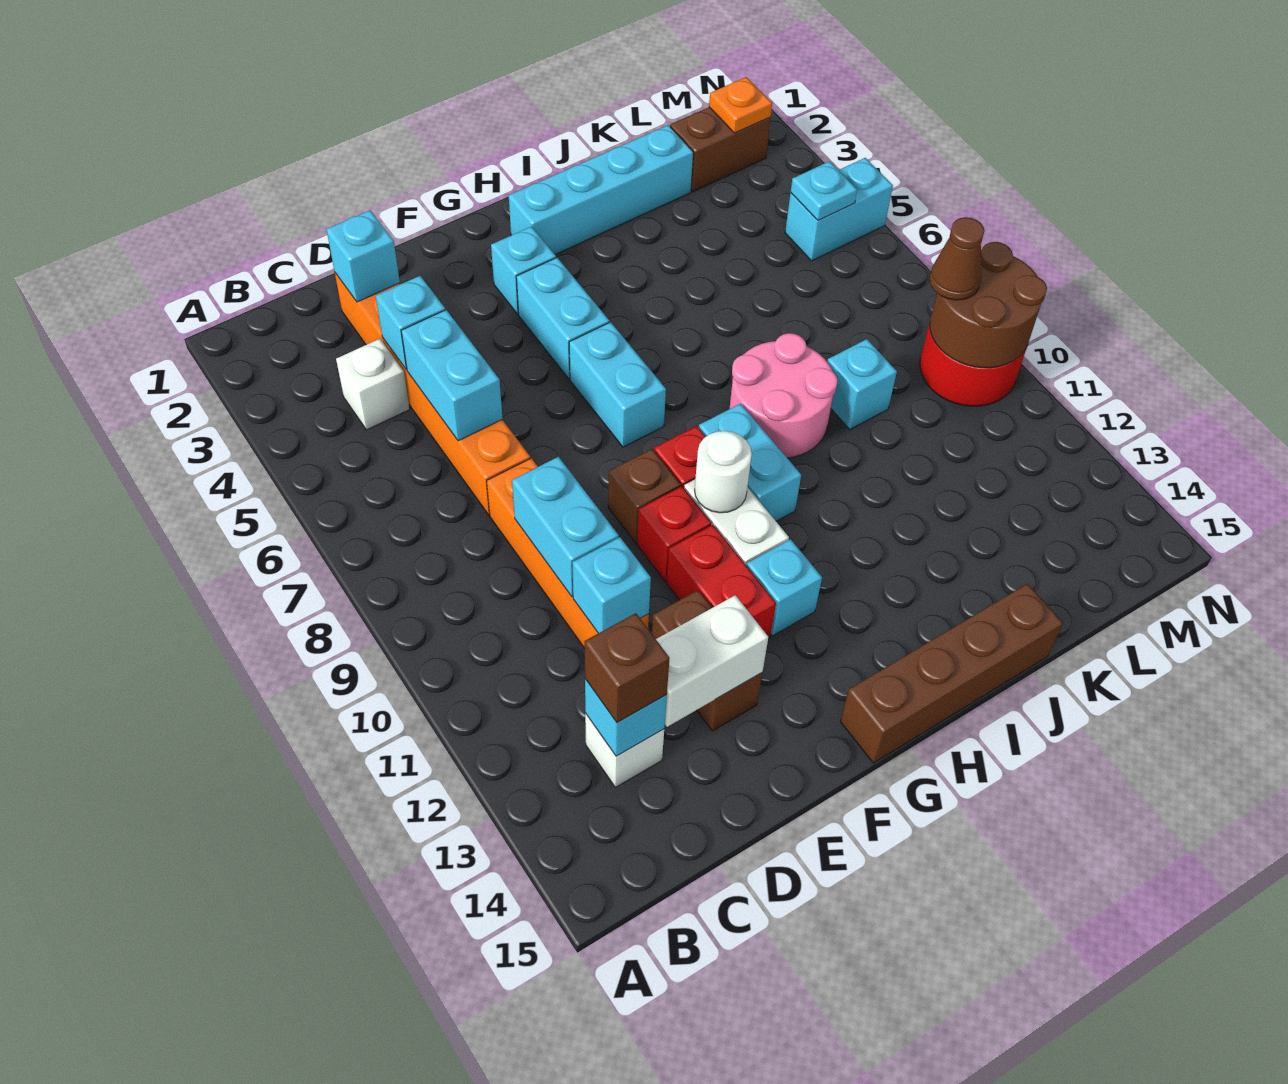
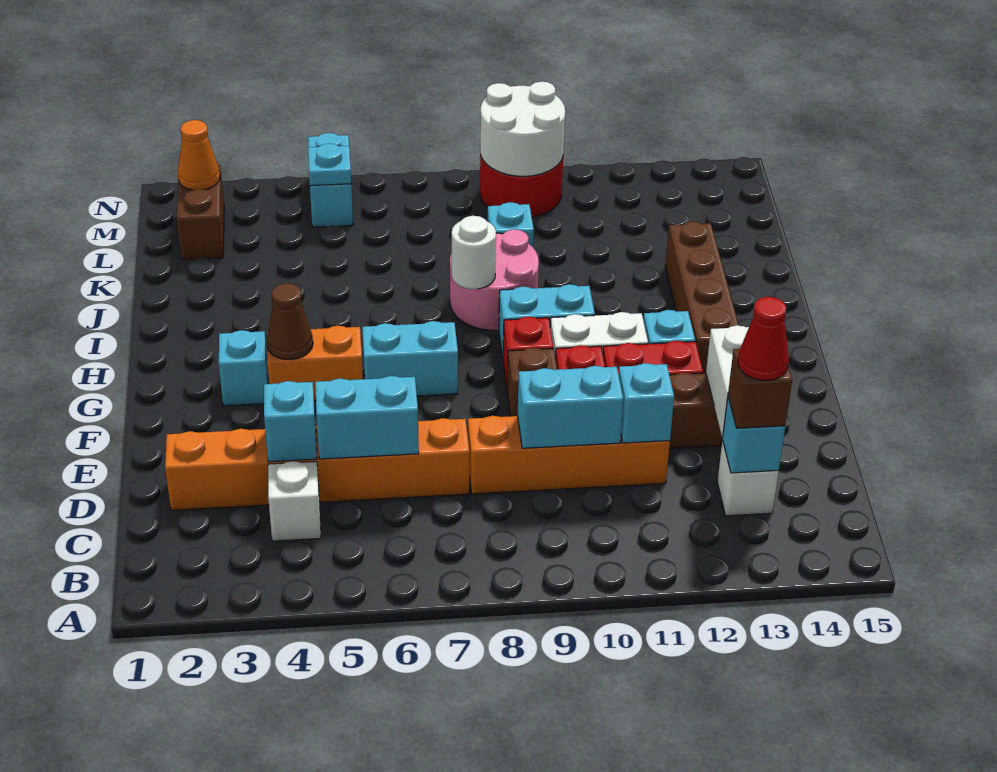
none -> red 1x1 cone [738,297,789,381]
cyan 1x1 brick [326,210,400,302] -> none
cyan 1x2 brick [516,258,609,379] -> orange 1x2 brick [267,326,363,401]
white 1x1 round brick [695,431,752,513] -> white 1x1 round brick moved to [452,216,496,289]
brown 1x4 brick [840,584,1063,763] -> brown 1x4 brick moved to [665,222,739,373]
cyan 1x4 brick [509,125,693,254] -> none
orange 1x1 plate [709,77,772,133] -> orange 1x1 cone [178,120,220,190]
brown 2x2 round brick [930,242,1047,368] -> white 2x2 round brick [480,82,565,176]
brown 1x1 cone [930,217,984,300] -> brown 1x1 cone moved to [267,283,313,360]

